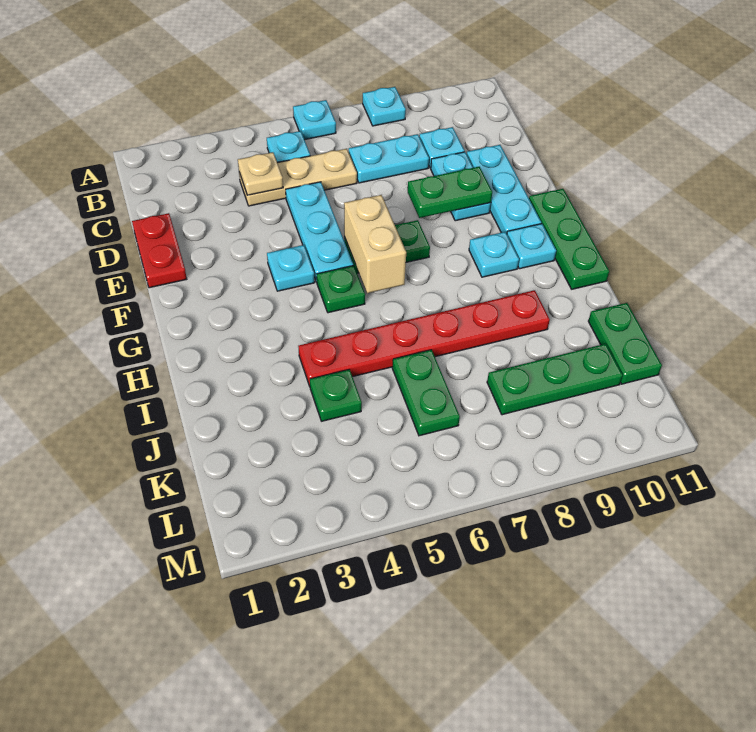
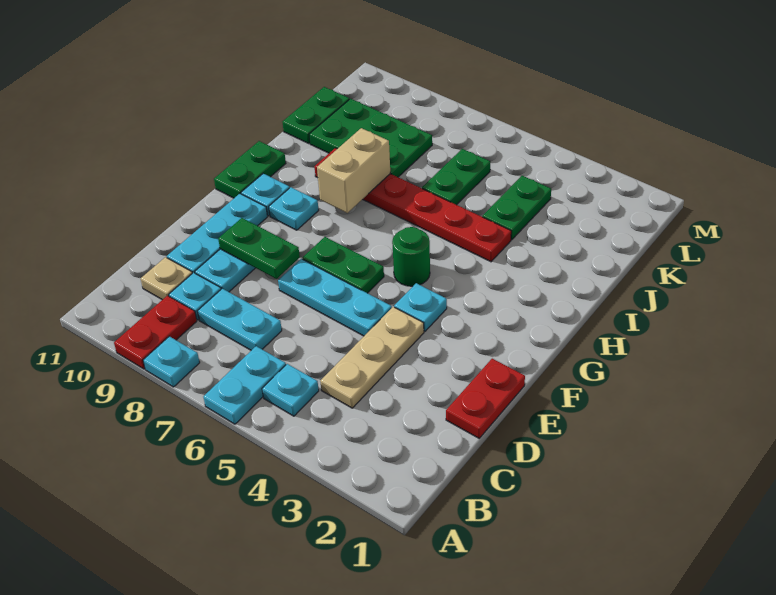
cyan 1x1 plate [293,100,336,140] -> cyan 1x2 plate [204,346,286,424]
none -> red 1x2 plate [114,296,197,369]
tan 1x3 plate [239,149,357,206] -> tan 1x3 plate turned to [320,307,424,408]
tan 1x1 plate [238,152,283,195] -> tan 1x1 plate moved to [141,257,192,300]
cyan 1x3 plate [286,182,353,282] -> cyan 1x3 plate turned to [278,259,392,336]
tan 1x2 brick [344,195,406,293] -> tan 1x2 brick moved to [317,128,390,213]
green 1x3 plate [529,189,609,289] -> green 1x2 plate [214,141,286,198]
green 1x1 plate [317,265,365,313] -> green 1x1 round brick [392,227,430,286]
green 1x1 plate [310,370,362,421] -> green 1x2 plate [483,176,551,240]
green 1x3 plate [487,344,623,415] -> green 2x3 plate [309,99,432,177]

